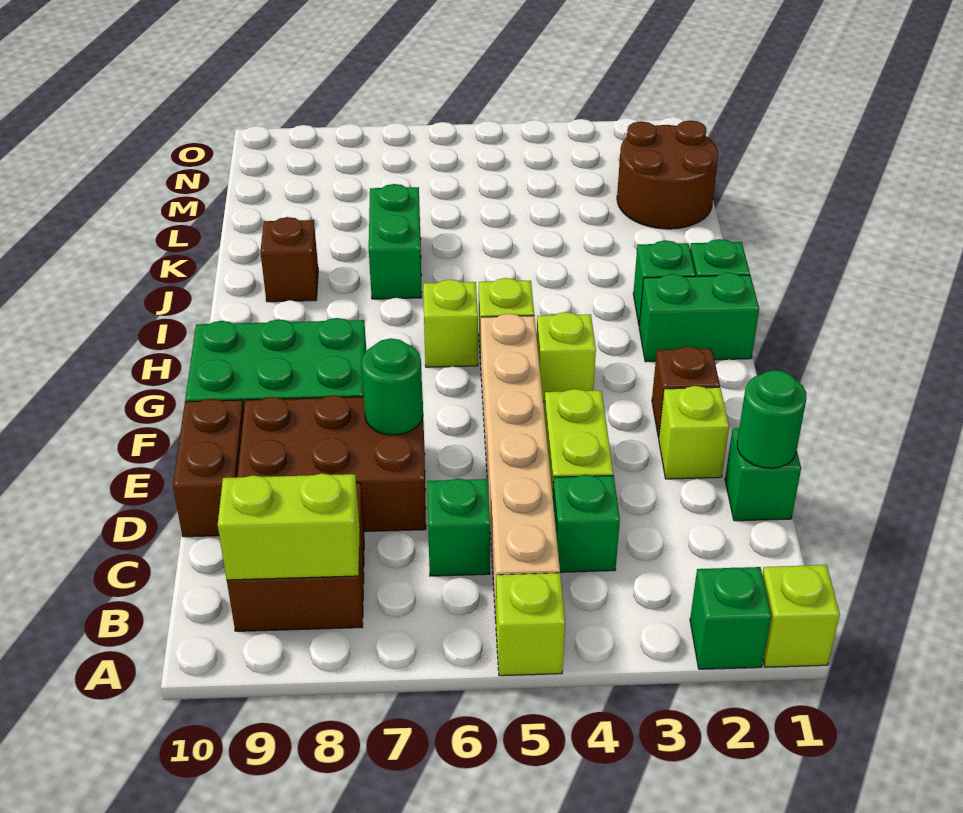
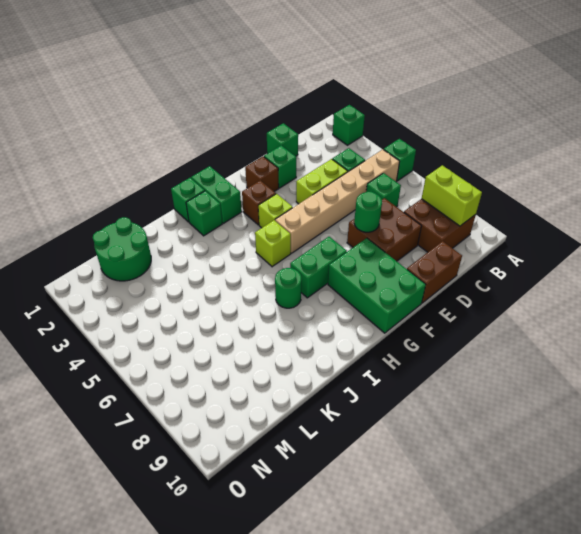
lime 1x1 brick [762,565,840,667] -> none
lime 1x1 brick [496,573,565,676] -> green 1x1 brick [384,139,416,181]
green 1x1 round brick [737,370,806,468] -> green 1x1 round brick moved to [275,268,301,308]
brown 2x3 brick [237,395,426,532] -> brown 2x2 brick [347,198,421,261]
lime 1x1 brick [659,386,729,479] -> green 1x1 brick [264,146,296,188]
lime 1x1 brick [423,279,478,367] -> none
green 1x2 brick [369,184,422,299] -> green 1x2 brick moved to [290,237,347,298]
brown 1x1 brick [261,217,318,302] -> brown 1x1 brick moved to [242,181,276,225]
brown 2x2 round brick [617,120,718,229] -> green 2x2 round brick [93,217,151,281]

